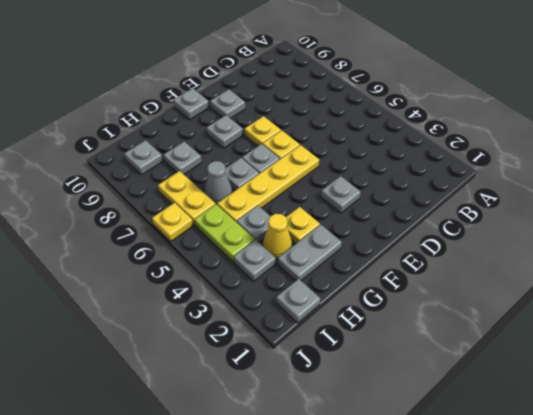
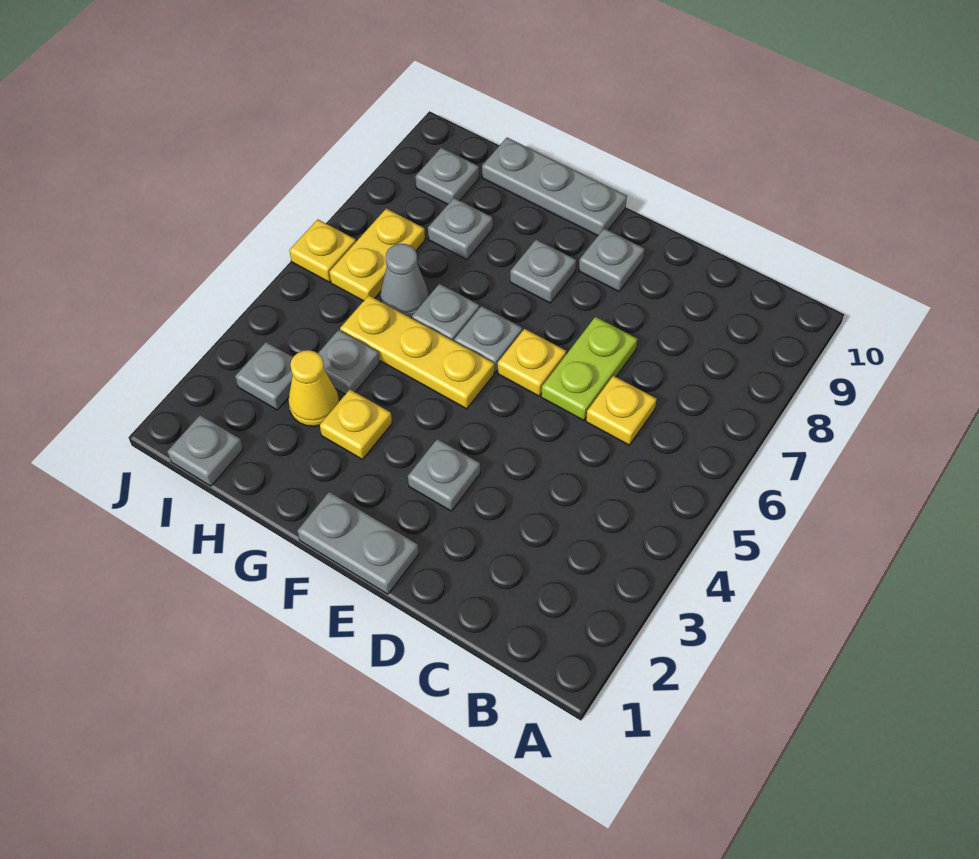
yellow 1x4 plate [217,145,319,222] -> yellow 1x3 plate [340,295,494,409]
yellow 1x1 plate [245,116,281,146] -> yellow 1x1 plate moved to [586,376,657,445]
grey 1x1 plate [173,88,209,120] -> grey 1x3 plate [482,138,627,236]
grey 1x2 plate [278,225,342,281] -> grey 1x2 plate moved to [298,492,419,594]
lime 1x2 plate [194,204,255,262] -> lime 1x2 plate moved to [541,317,637,420]

